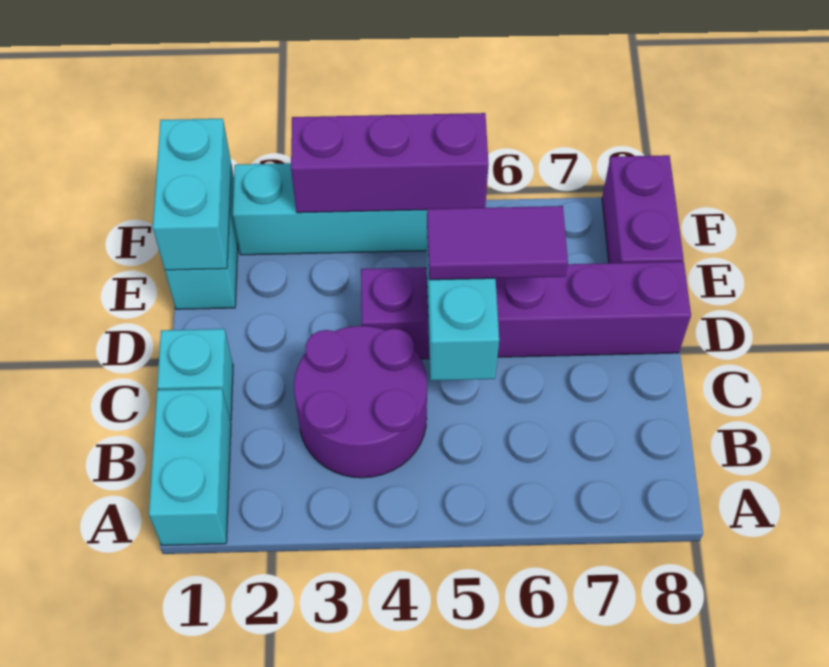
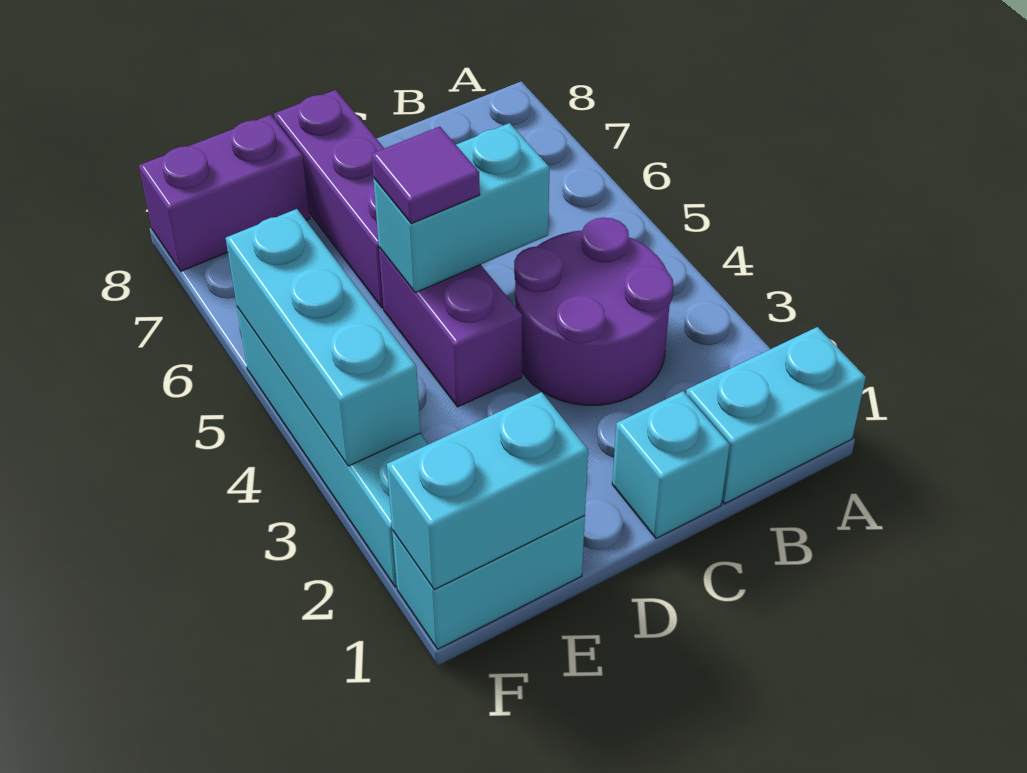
purple 1x2 tile [427,206,568,280] -> purple 1x1 tile [372,127,480,224]
purple 1x3 brick [291,113,489,213] -> cyan 1x3 brick [226,209,420,466]

